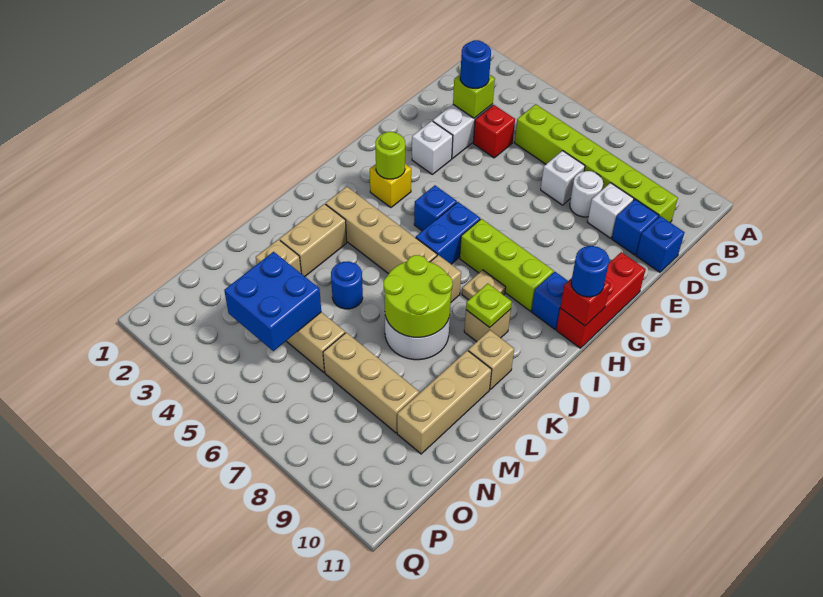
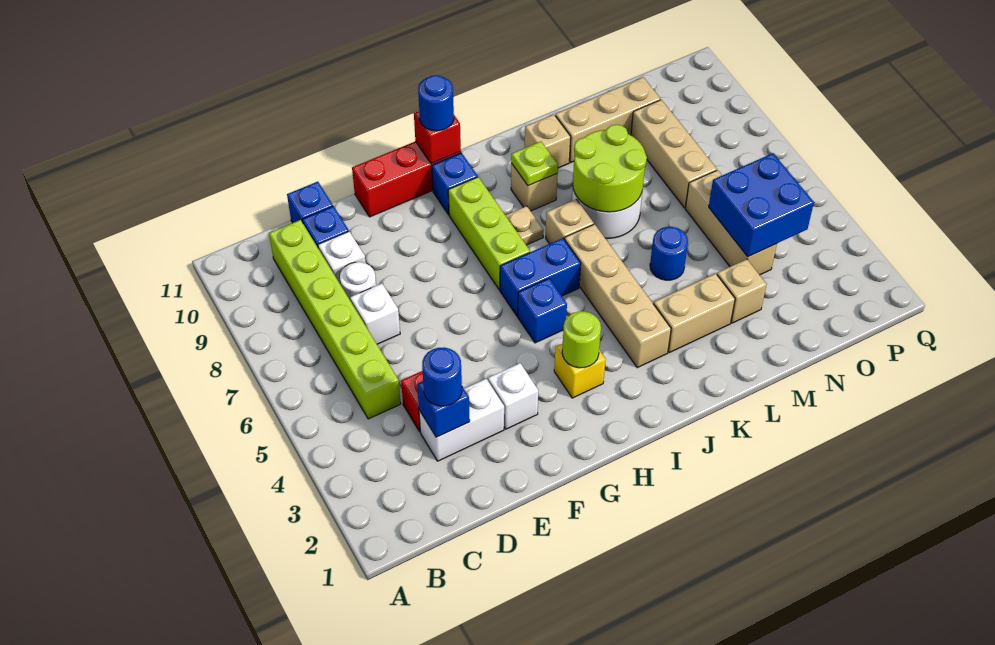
lime 1x1 brick [453,75,495,118] -> blue 1x1 brick [417,381,470,437]

